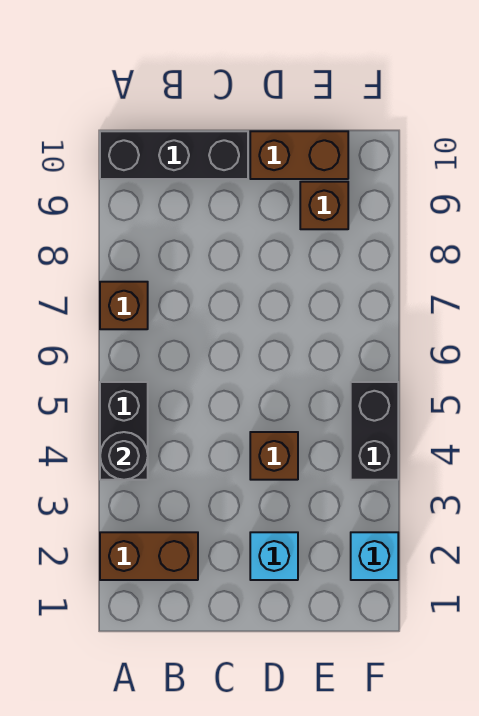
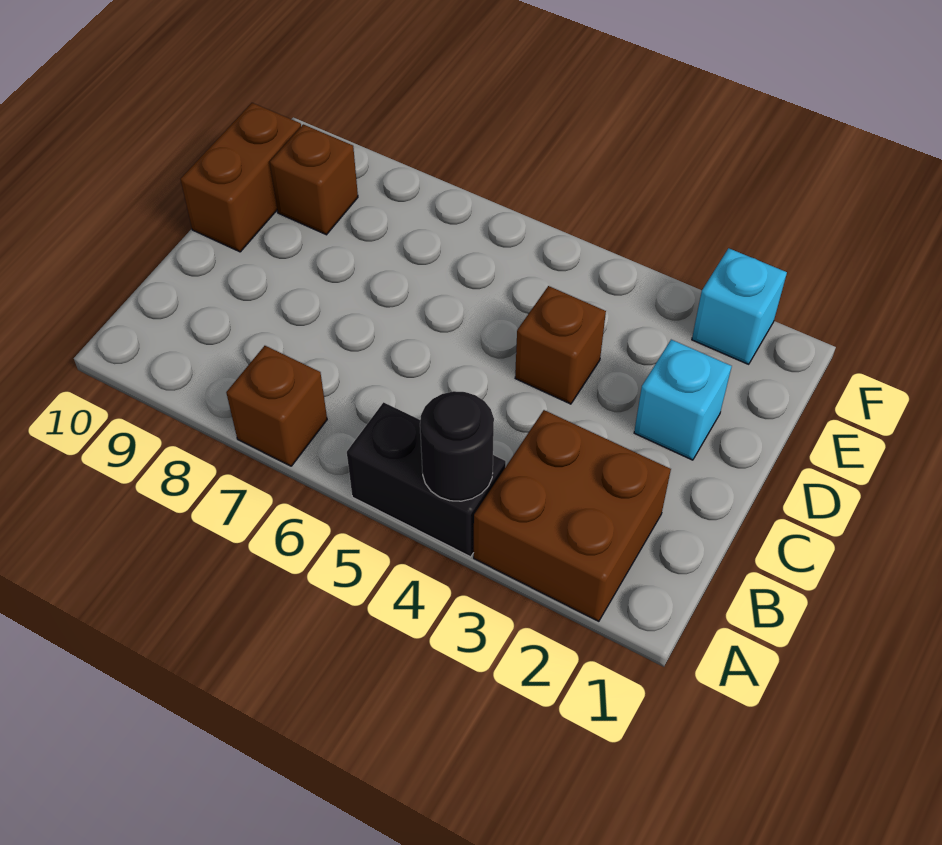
brown 1x2 brick [100,532,198,580] -> brown 2x2 brick [474,410,671,621]
black 1x3 brick [100,131,248,179] -> none
black 1x2 brick [351,382,398,480] -> none

